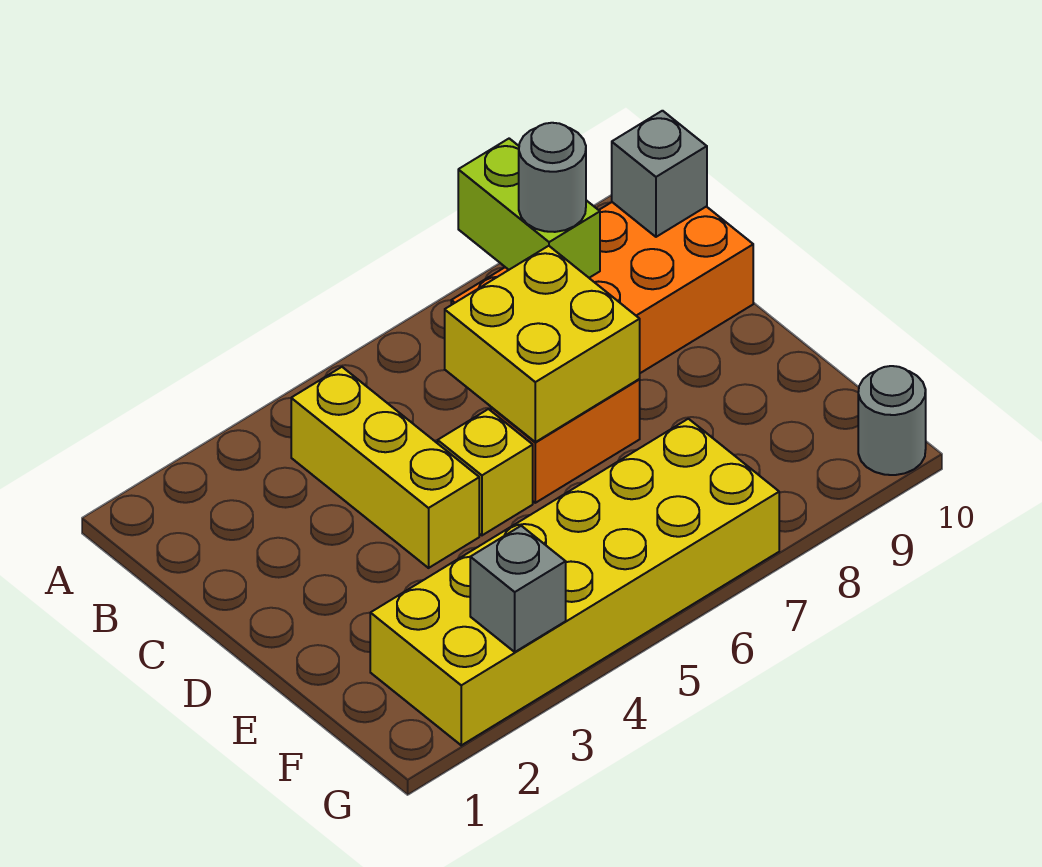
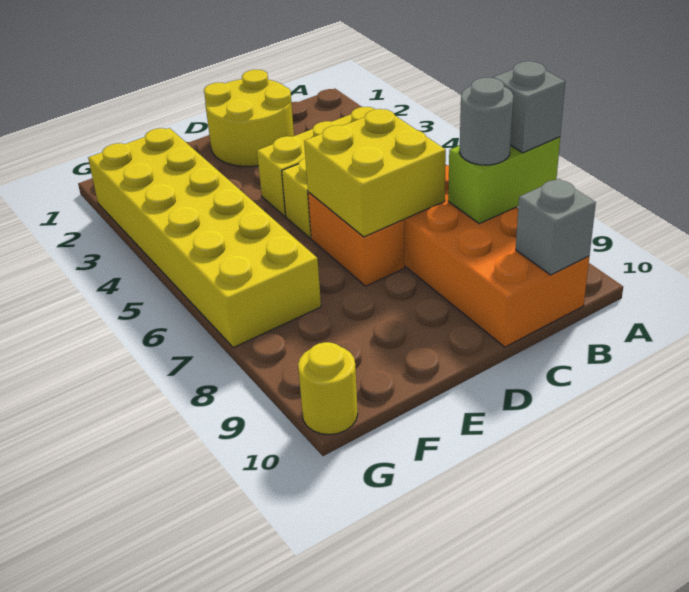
none -> yellow 2x2 round brick [204,70,294,166]
grey 1x1 brick [470,526,566,652] -> grey 1x1 brick moved to [493,61,565,153]
grey 1x1 round brick [858,366,926,475] -> yellow 1x1 round brick [298,342,358,435]

